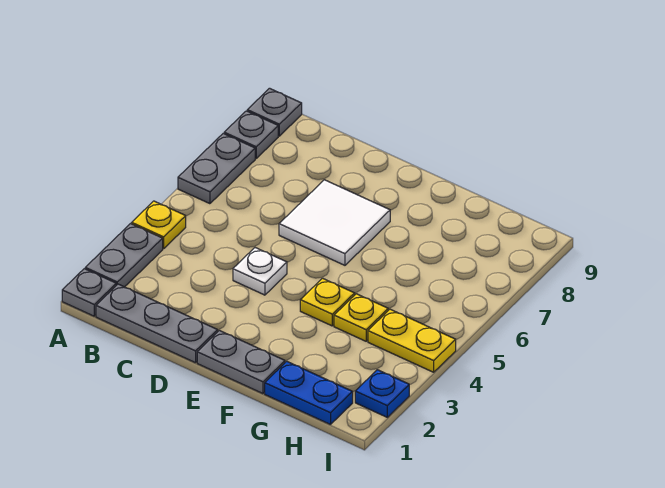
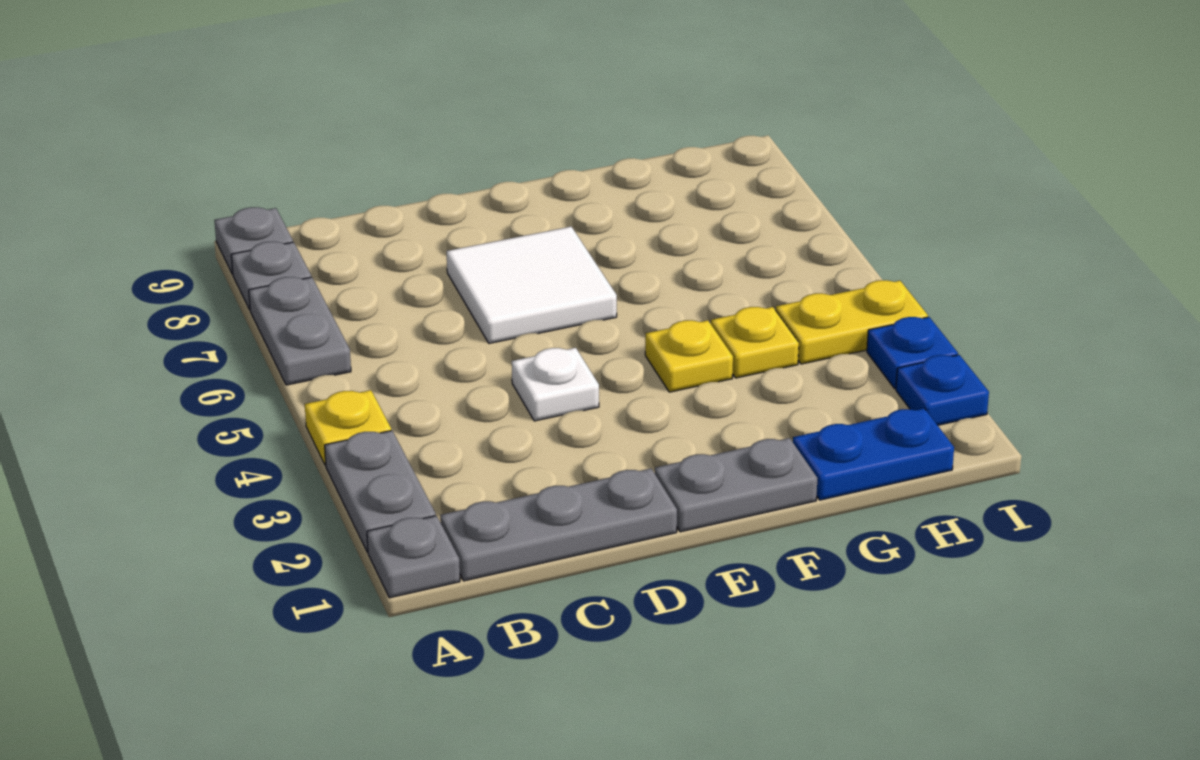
none -> blue 1x1 plate [867,317,958,389]

